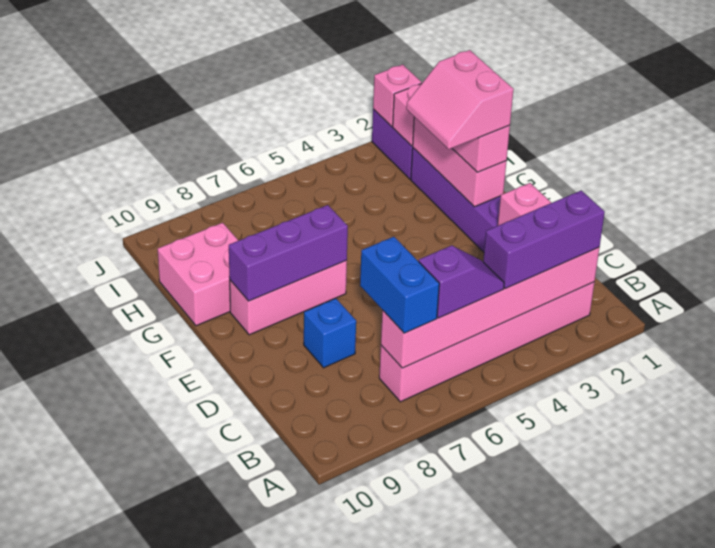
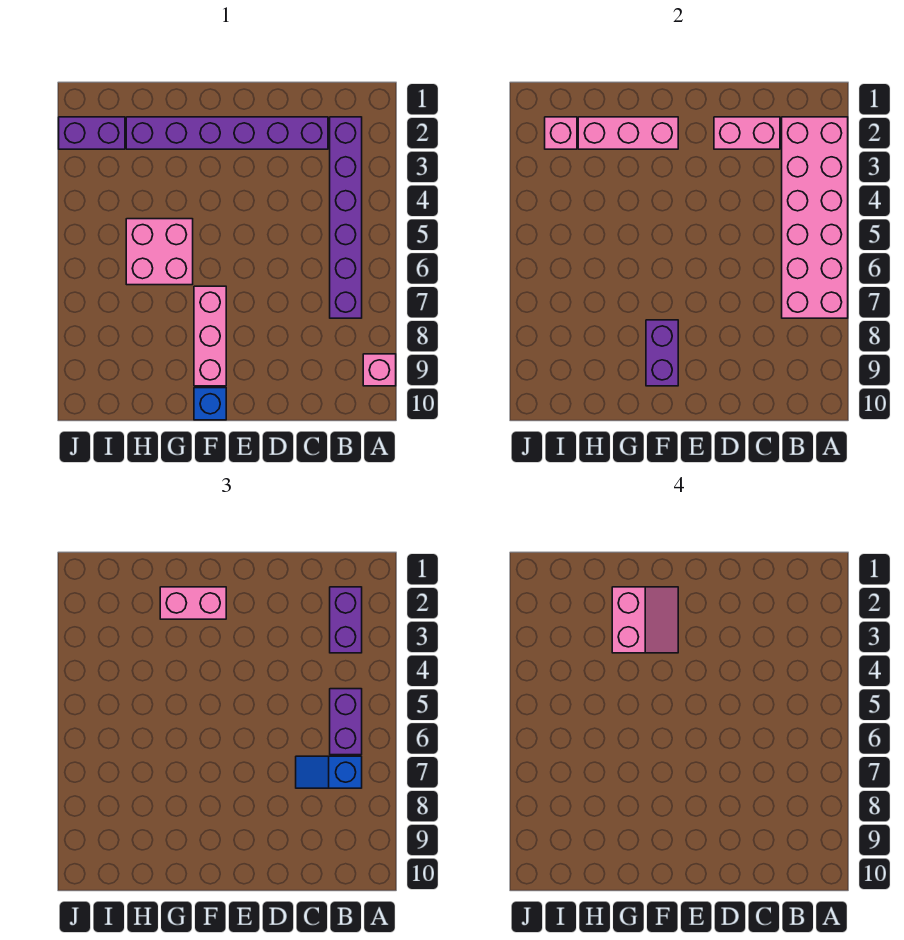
pink 1x6 brick [379,282,594,402] -> purple 1x6 brick [330,117,362,318]
pink 1x6 brick [381,247,600,368] -> pink 2x6 brick [782,117,848,318]
purple 1x3 brick [483,190,605,289] -> purple 1x2 brick [330,587,362,653]
purple 1x2 slope [419,245,504,318] -> purple 1x2 brick [330,689,362,755]
blue 1x2 brick [360,237,439,333] -> blue 1x2 slope [296,756,362,788]
blue 1x1 brick [304,298,356,368] -> blue 1x1 brick moved to [194,388,226,420]
pink 2x2 slope [406,50,514,149] -> pink 2x2 slope turned to [612,587,678,653]
purple 1x3 brick [229,205,348,301] -> purple 1x2 brick [646,320,678,386]
pink 2x2 brick [158,223,239,326] -> pink 2x2 brick moved to [126,219,193,285]
pink 1x1 brick [373,64,422,127] -> pink 1x1 brick moved to [363,354,396,386]

